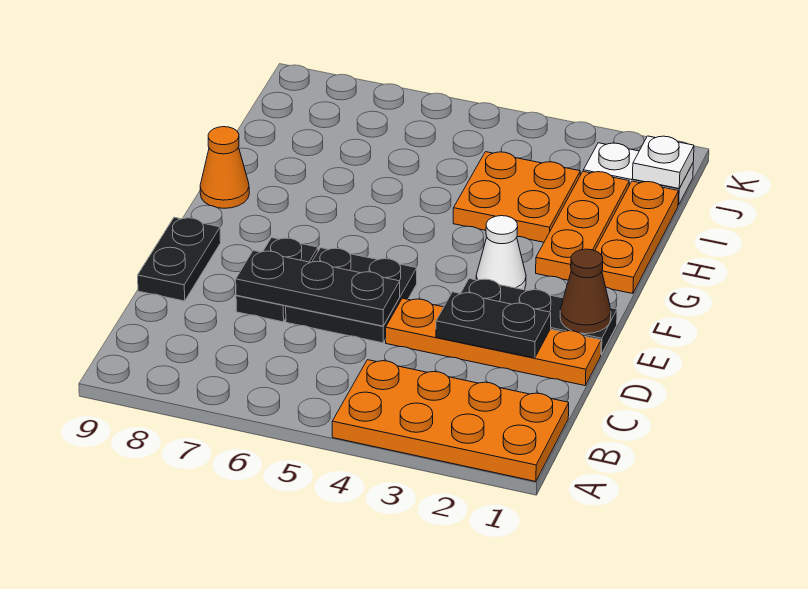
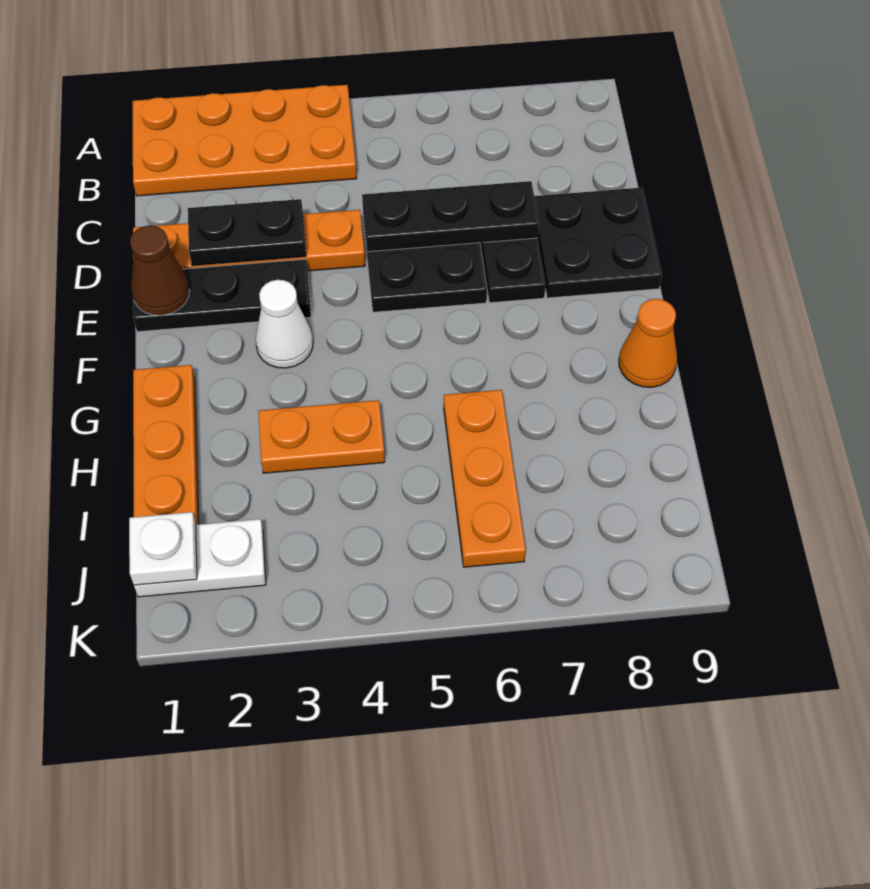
black 1x2 plate [138,217,221,301] -> black 2x2 plate [534,188,662,298]
orange 1x3 plate [536,171,629,280] -> orange 1x3 plate moved to [444,390,526,567]
orange 2x2 plate [453,152,580,242] -> orange 1x2 plate [258,400,385,473]

